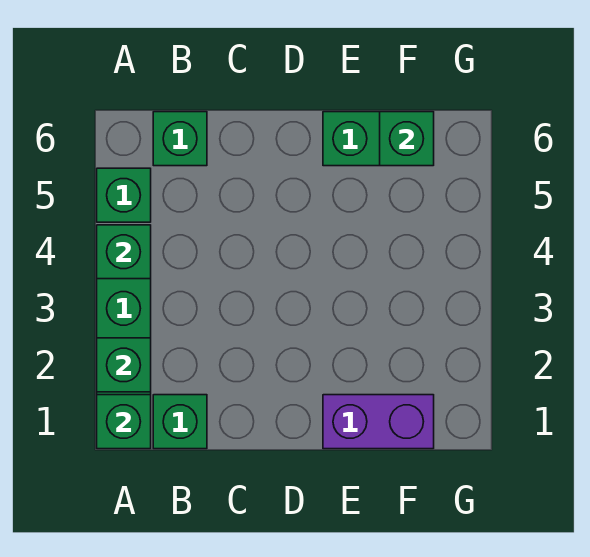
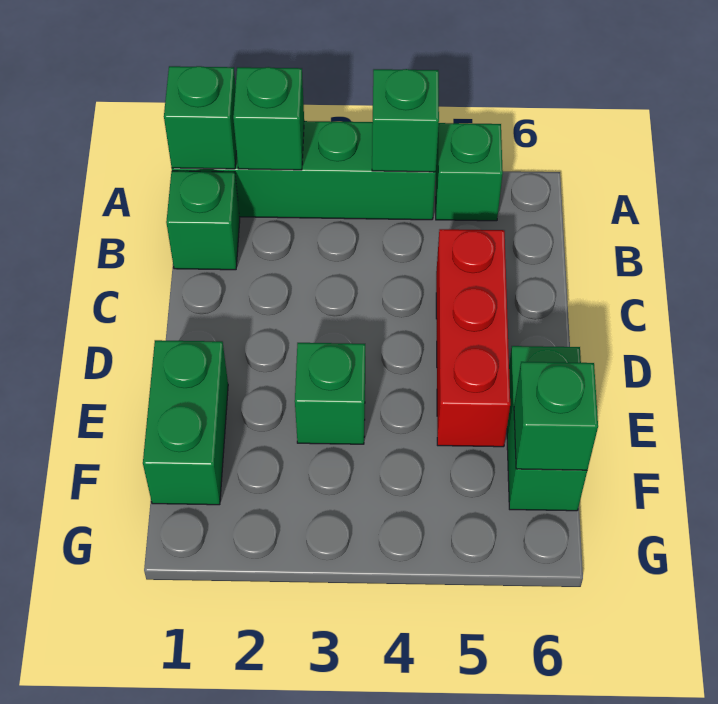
green 1x1 brick [153,112,207,166] -> green 1x1 brick moved to [295,343,365,444]
none -> red 1x3 brick [436,229,510,447]
purple 1x2 brick [323,395,434,449] -> green 1x2 brick [143,340,228,505]

